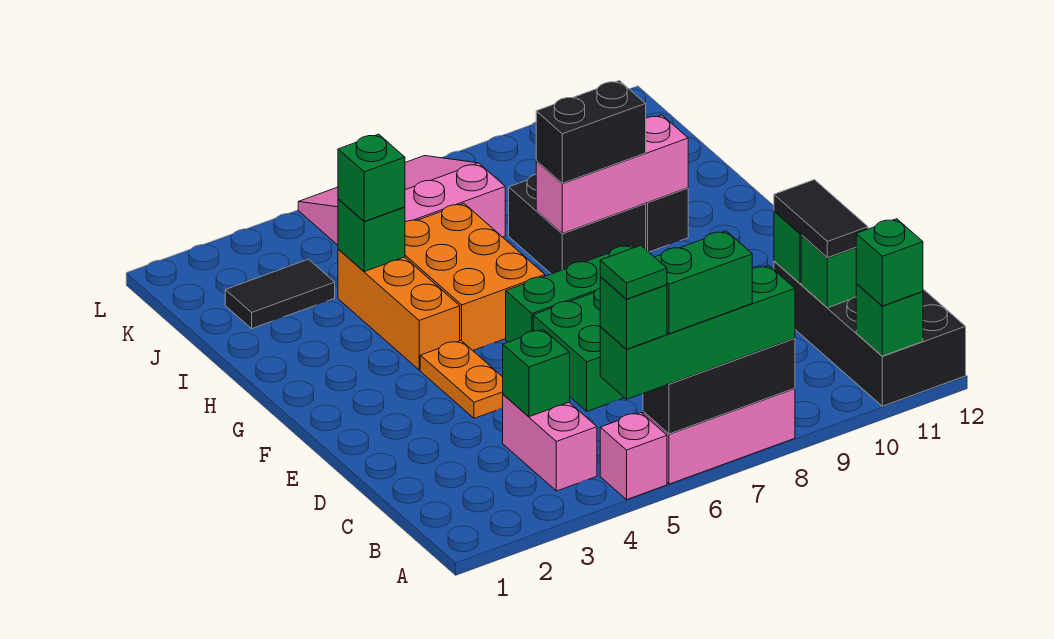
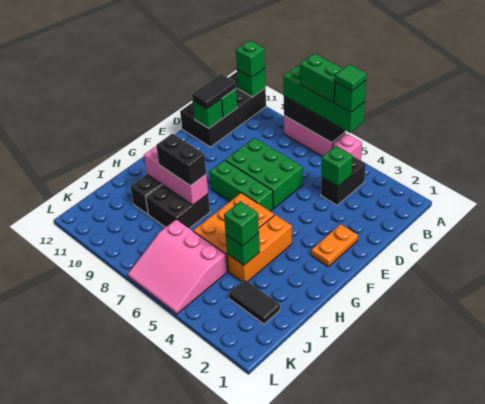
pink 1x2 brick [503,394,597,491] -> black 1x2 brick [321,157,366,205]
orange 1x2 plate [420,341,503,418] -> orange 1x2 plate moved to [311,224,358,267]

